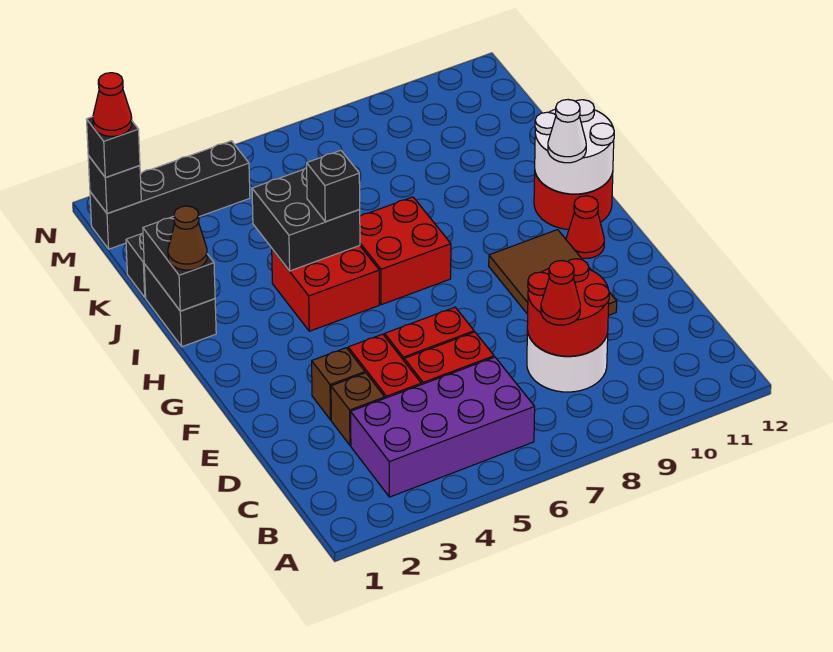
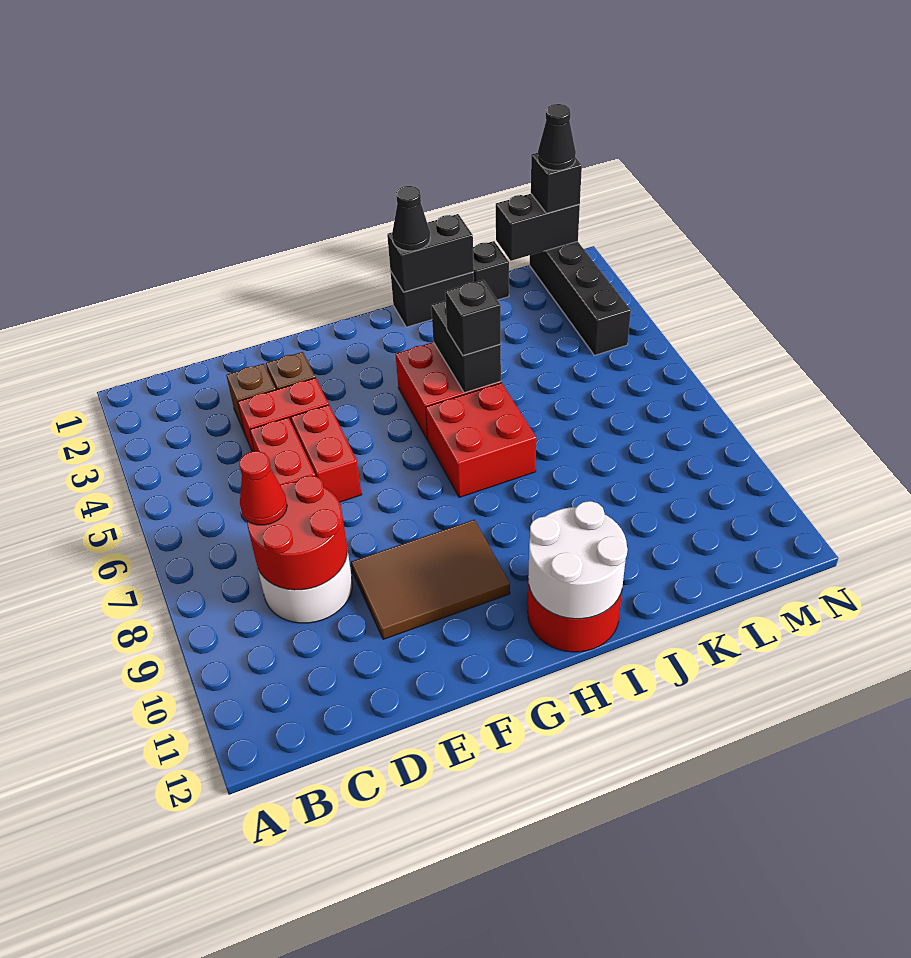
purple 2x4 brick [351,357,535,497] -> none
red 1x1 cone [566,196,604,258] -> none
white 1x1 cone [548,100,586,163] -> none
brown 1x1 cone [168,206,207,270] -> black 1x1 cone [392,186,430,251]
black 2x2 brick [252,168,360,271] -> black 1x2 brick [431,301,501,393]
black 1x1 brick [88,156,141,214] -> black 1x2 brick [496,194,580,261]
red 1x1 cone [93,73,132,136] -> black 1x1 cone [538,104,576,170]

